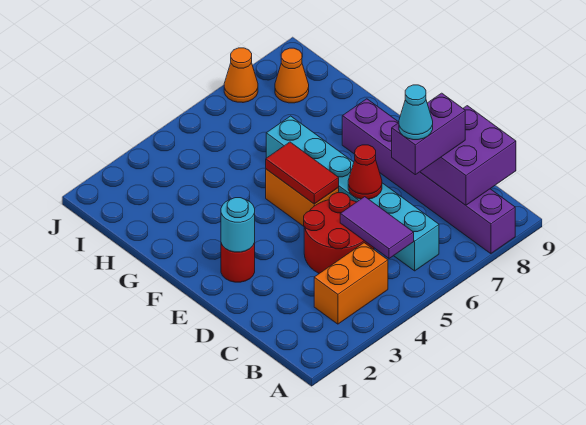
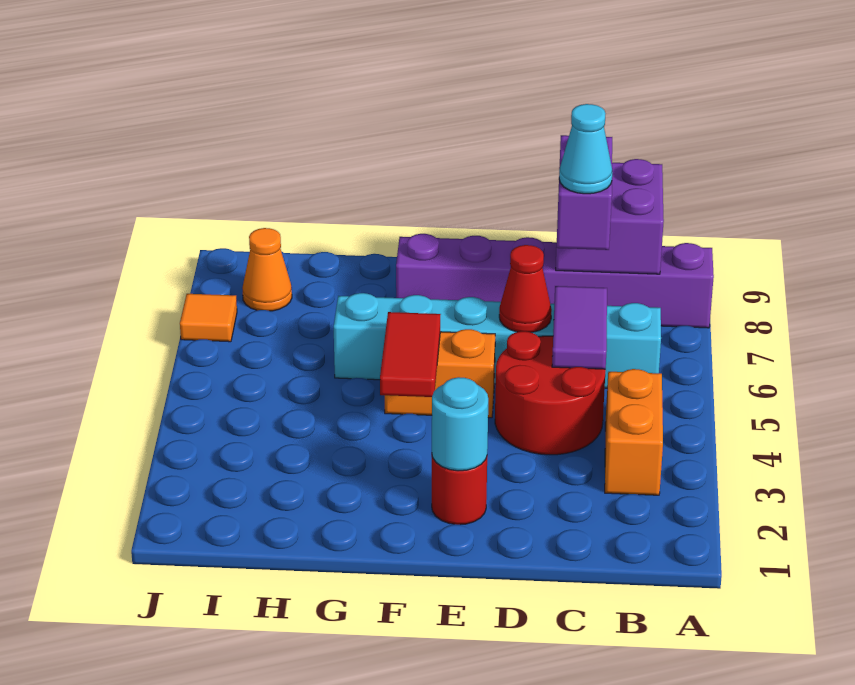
purple 1x2 tile [340,197,414,258] -> purple 1x2 tile turned to [552,286,607,369]
red 1x2 tile [266,142,339,204] -> red 1x2 tile turned to [380,312,441,397]
orange 1x1 cone [224,48,258,103] -> orange 1x1 tile [180,294,237,342]

